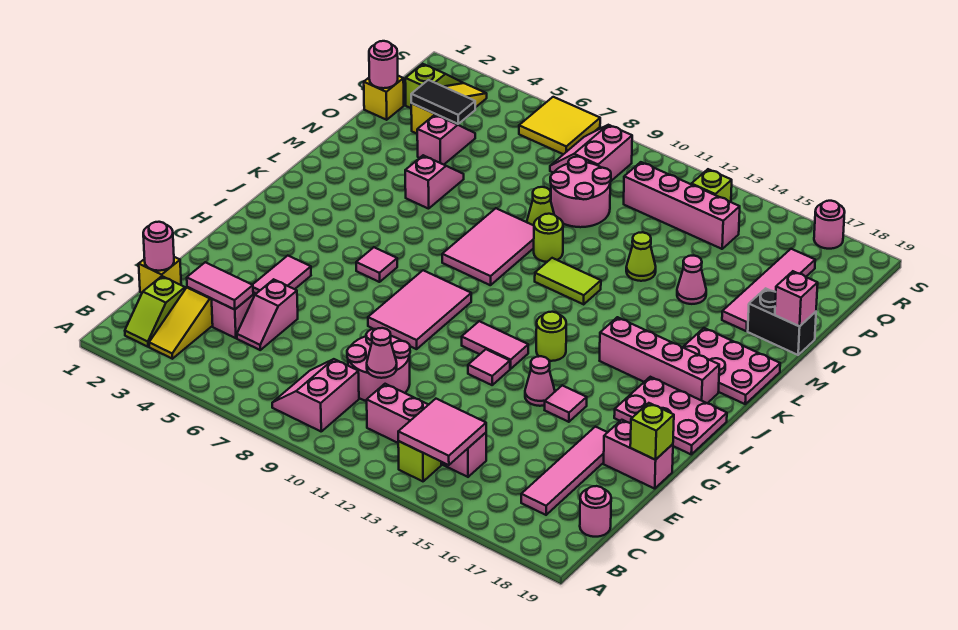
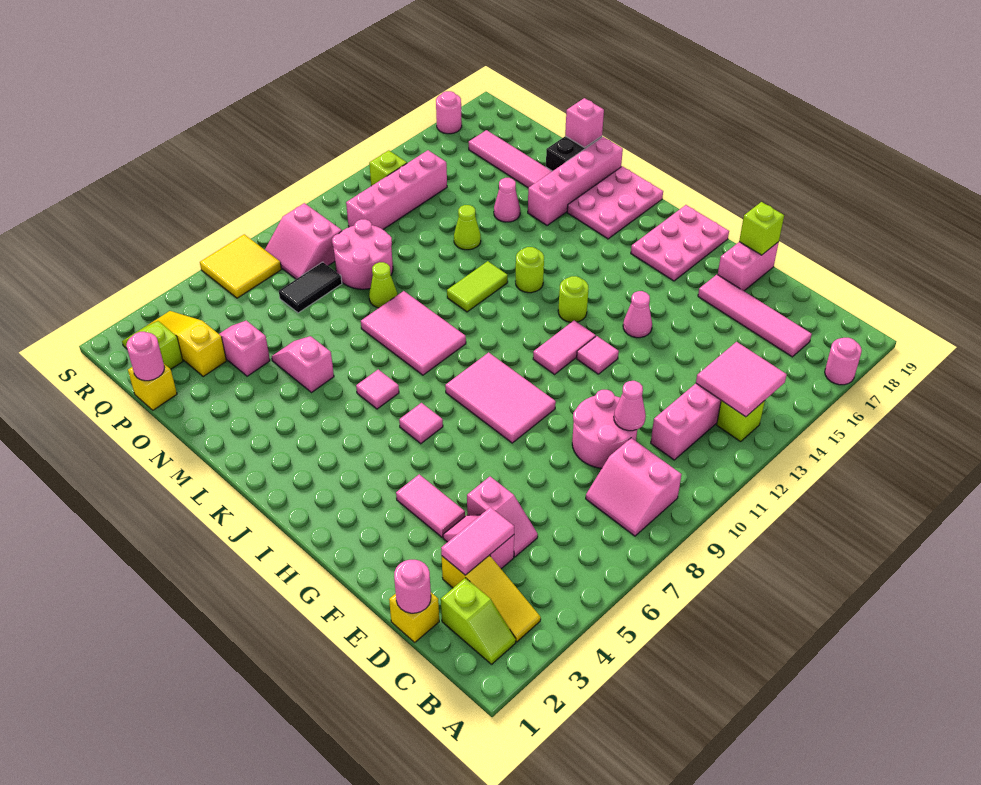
pink 1x1 round brick [580,486,611,537] -> pink 1x1 round brick moved to [825,338,862,385]
pink 1x1 tile [545,385,587,422] -> pink 1x1 tile moved to [356,370,399,409]
pink 1x4 brick [600,317,719,403] -> pink 1x4 brick moved to [528,137,623,226]
lime 1x1 round brick [534,214,563,262] -> lime 1x1 round brick moved to [516,247,544,293]
black 1x2 tile [411,80,475,124] -> black 1x2 tile moved to [279,262,342,313]

